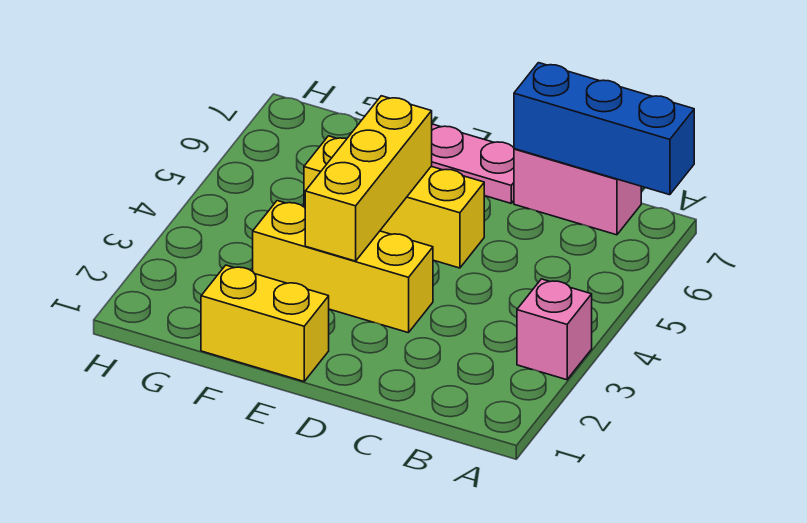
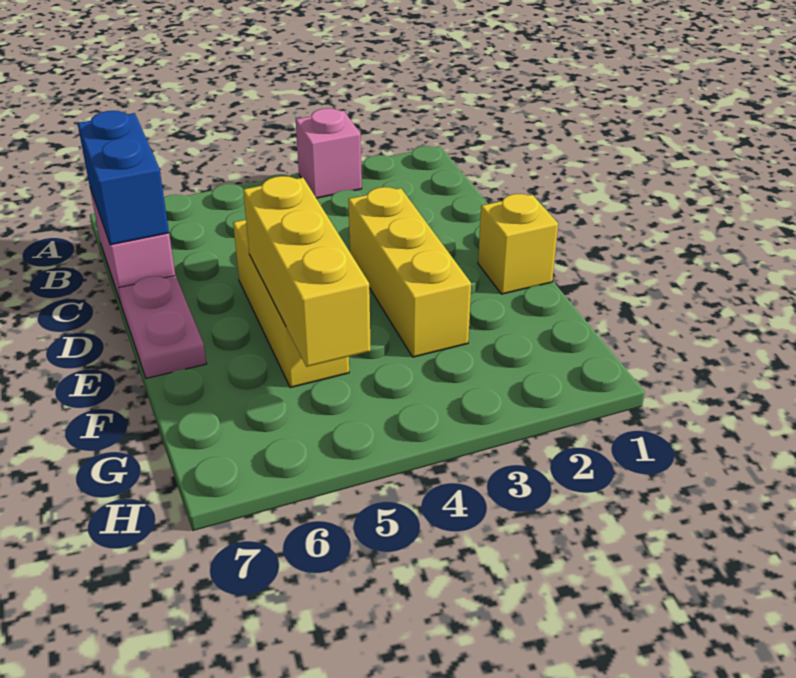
blue 1x3 brick [514,63,694,195] -> blue 1x2 brick [78,111,169,245]
yellow 1x2 brick [201,265,329,381] -> yellow 1x1 brick [478,194,558,294]
yellow 1x3 brick [305,96,432,261] -> yellow 1x3 brick turned to [243,176,371,367]

